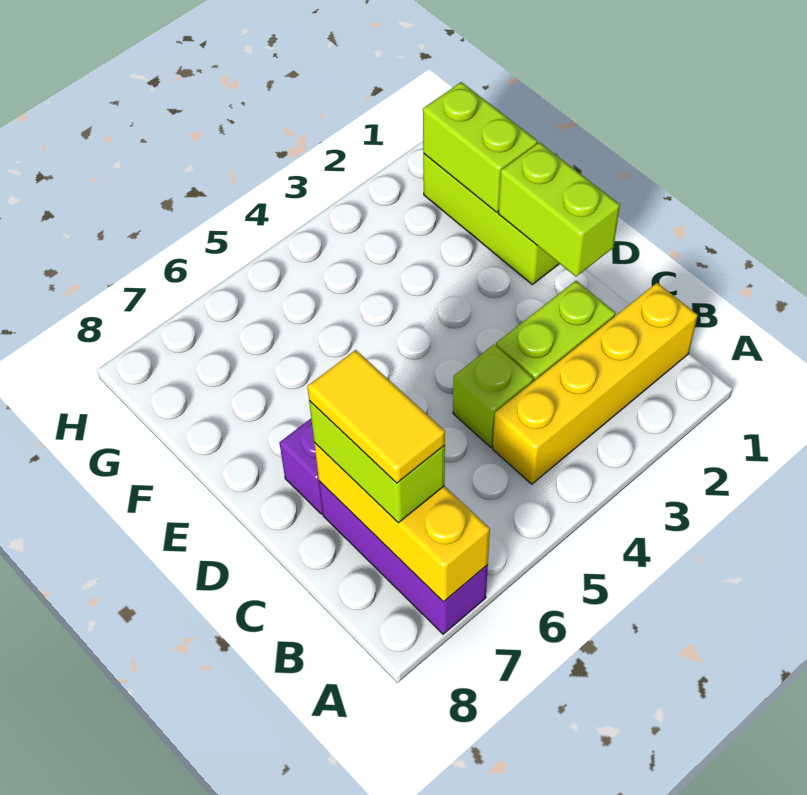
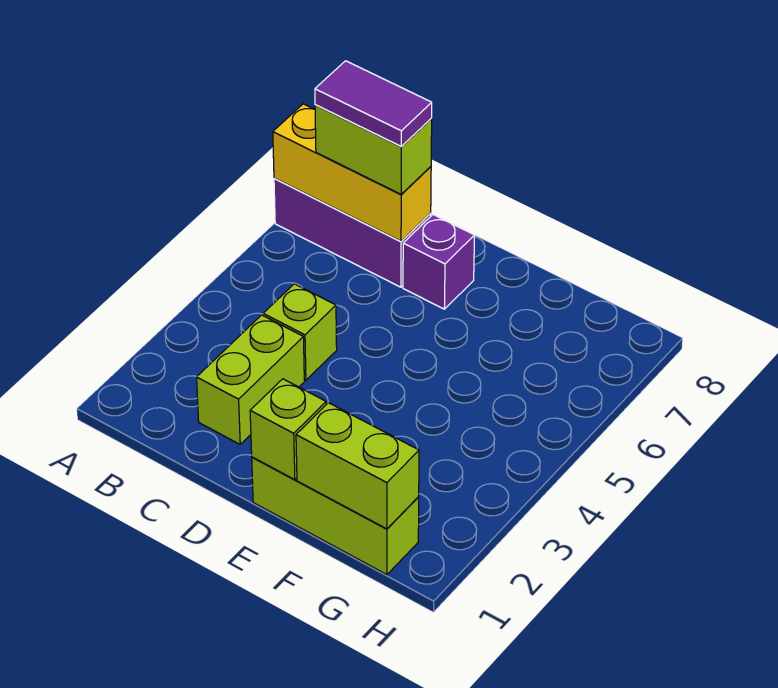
yellow 1x4 brick [493,283,698,484] -> none
yellow 1x2 tile [307,350,445,483] -> purple 1x2 tile [315,61,432,147]
lime 1x2 brick [498,142,620,277] -> lime 1x1 brick [250,379,326,480]

